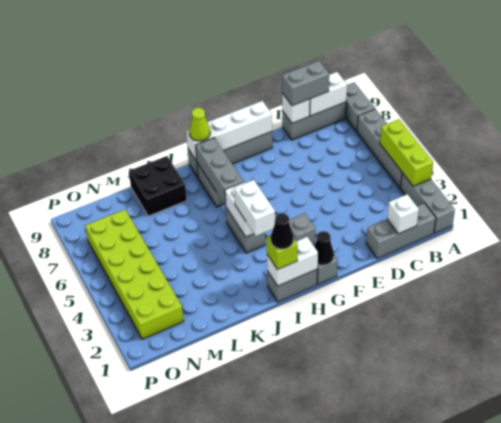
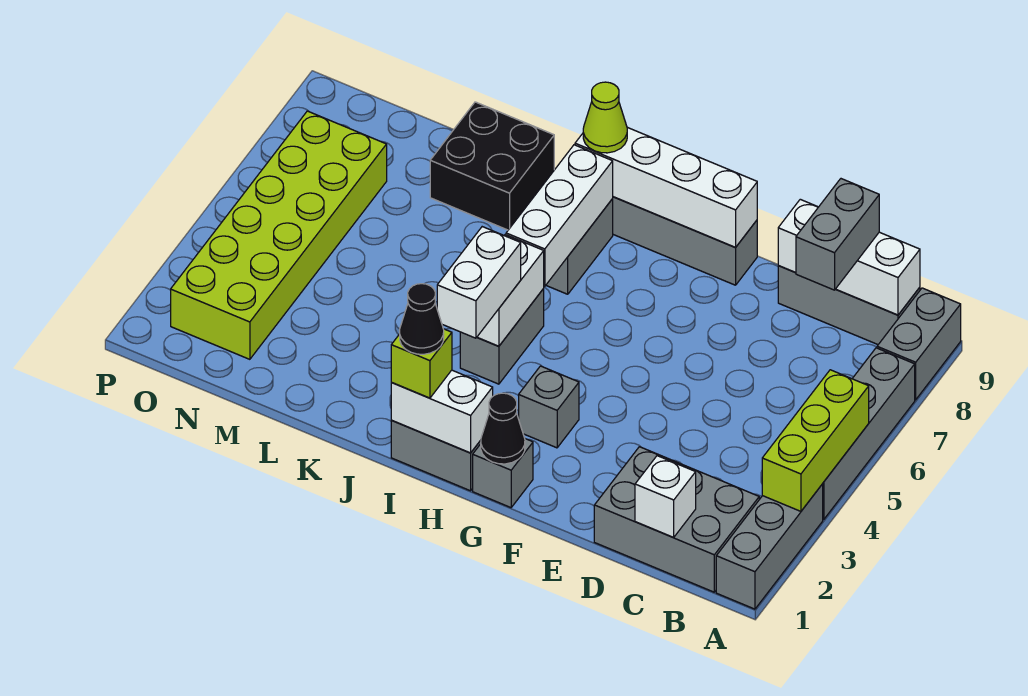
grey 1x3 brick [366,203,436,259] -> grey 2x3 brick [594,447,759,592]
grey 1x2 brick [282,61,329,106] -> grey 1x2 brick turned to [796,179,879,290]
grey 1x3 brick [196,138,244,206] -> white 1x3 brick [506,145,613,286]

